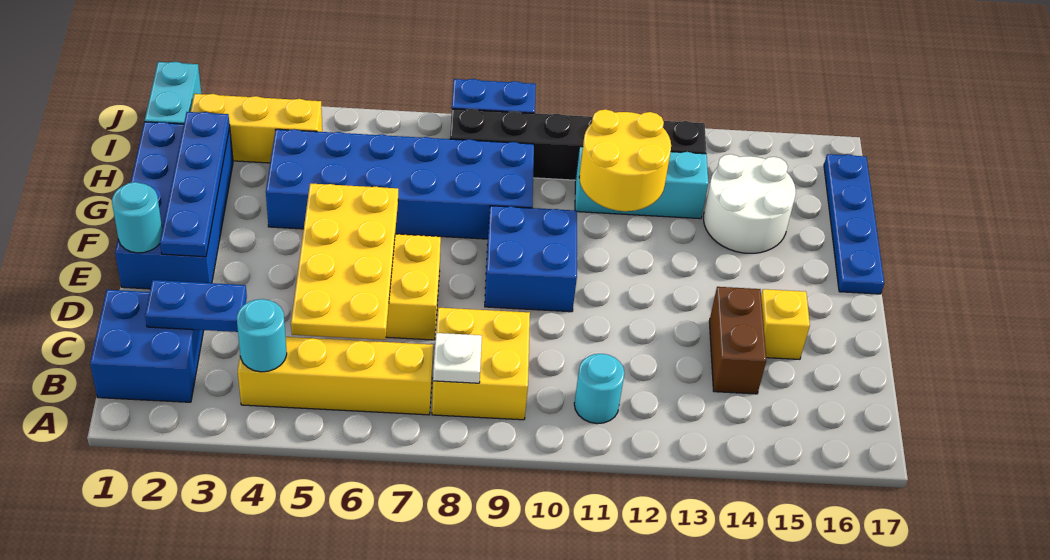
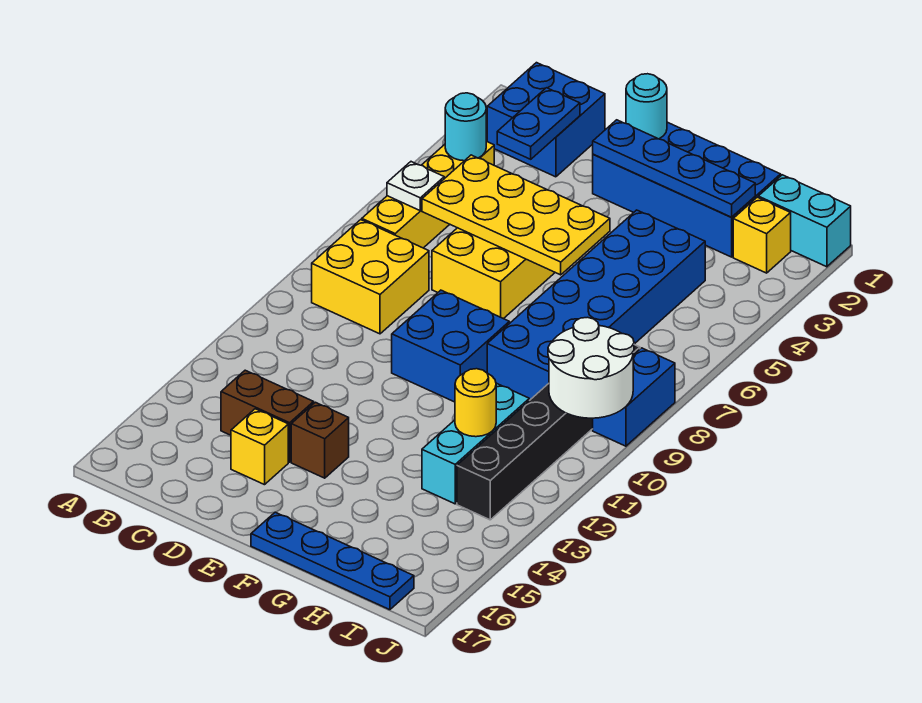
white 1x1 plate [433,333,482,383] -> white 1x1 plate moved to [387,162,444,210]
cyan 1x1 round brick [574,354,625,424] -> none
none -> brown 1x1 brick [291,402,349,478]
yellow 2x2 round brick [579,109,671,211] -> yellow 1x1 round brick [455,369,496,437]
white 2x2 round brick [704,154,796,253] -> white 2x2 round brick moved to [548,317,634,418]
yellow 1x3 brick [191,94,322,163] -> yellow 1x1 brick [733,197,791,273]

